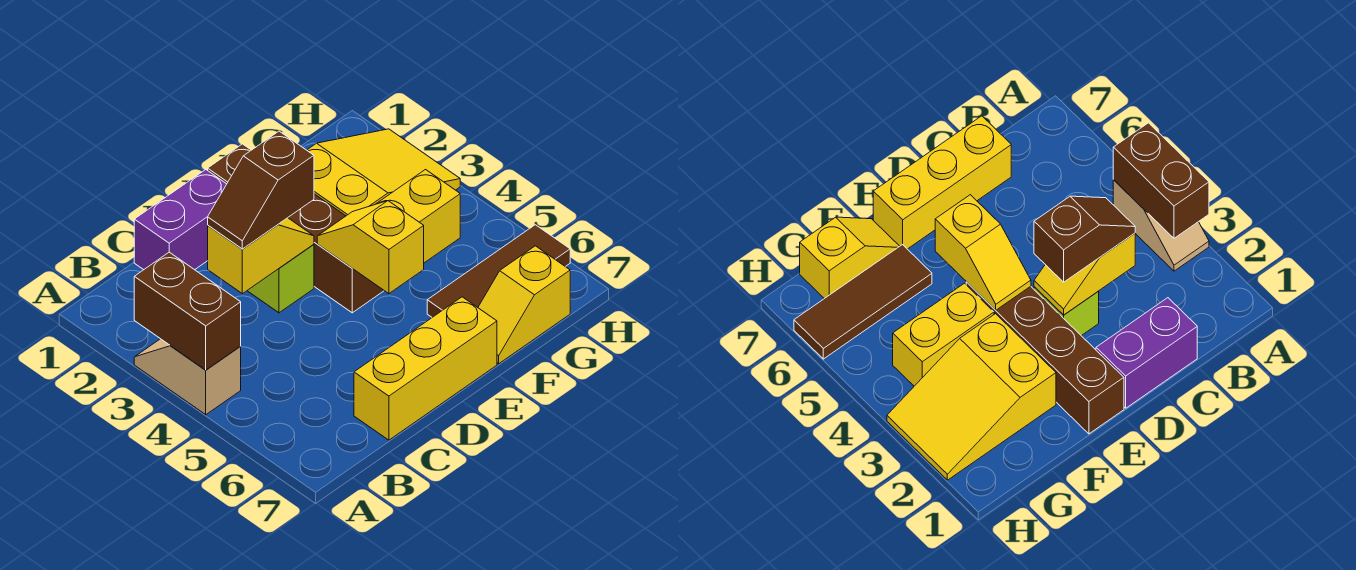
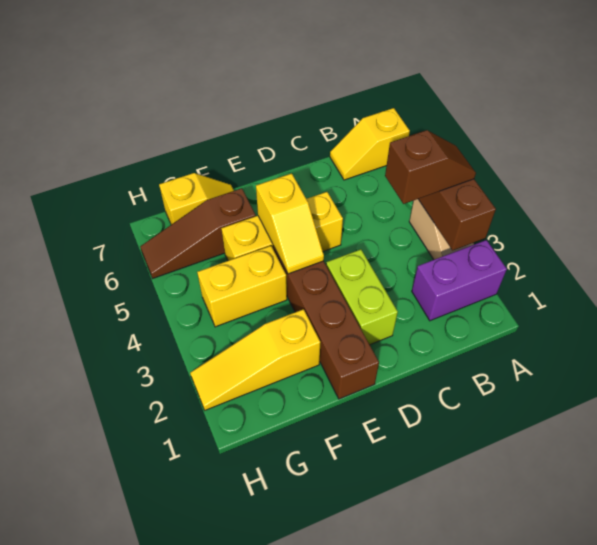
purple 1x2 brick [134,170,227,270] -> purple 1x2 brick moved to [412,240,507,321]
yellow 1x2 slope [208,218,314,294] -> yellow 1x2 slope moved to [330,108,410,180]
brown 1x2 slope [208,131,314,249] -> brown 1x2 slope moved to [385,130,476,204]
yellow 1x3 brick [354,297,497,440] -> yellow 1x3 brick moved to [221,192,343,261]
lime 1x1 brick [247,244,314,313] -> lime 1x2 brick [326,249,398,345]
yellow 2x3 slope [307,129,460,216] -> yellow 1x3 slope [190,309,320,410]
brown 1x3 tile [427,225,570,317] -> brown 1x3 slope [140,188,256,278]

